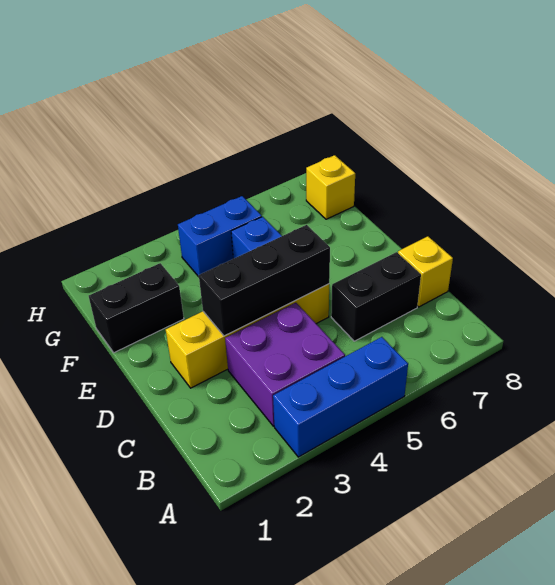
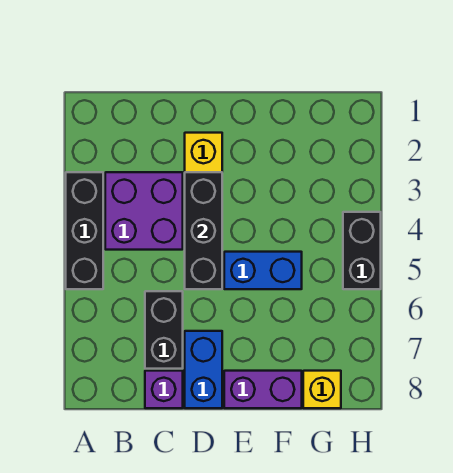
blue 1x3 brick [273,337,408,457] -> black 1x3 brick [66,172,103,289]
yellow 1x1 brick [398,236,453,307] -> purple 1x1 brick [145,371,183,408]
none -> purple 1x2 brick [224,371,302,408]
black 1x2 brick [89,263,184,353] -> black 1x2 brick moved to [343,212,381,289]
blue 1x2 brick [178,196,262,277] -> blue 1x2 brick moved to [185,331,222,408]

